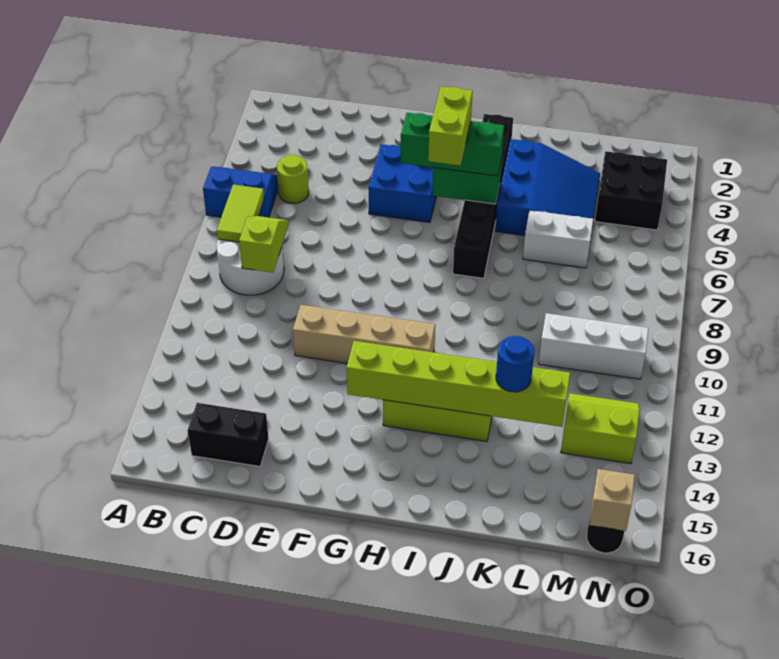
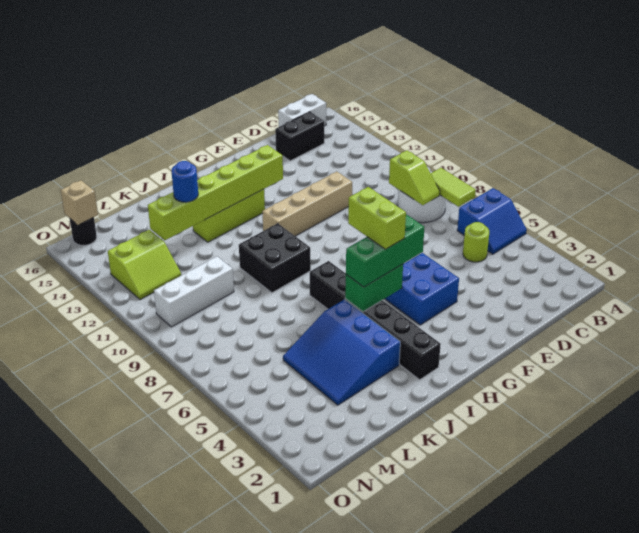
white 1x2 brick [523,210,593,268] -> white 1x2 brick moved to [278,94,327,127]
black 2x2 brick [595,151,667,230] -> black 2x2 brick moved to [239,223,311,293]

